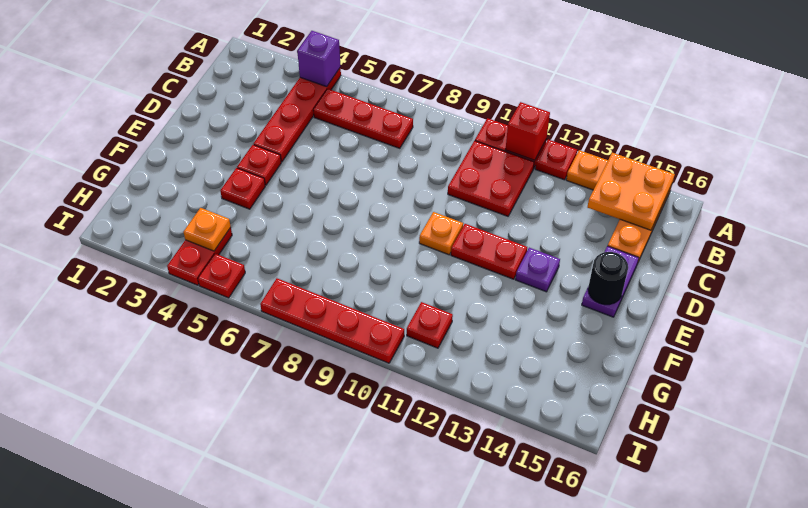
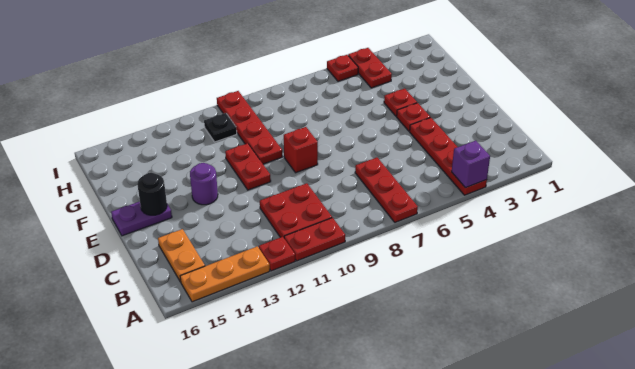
red 1x1 brick [506,102,550,160] -> red 1x1 brick moved to [284,127,318,173]
orange 2x2 plate [588,153,675,230] -> none
red 1x3 plate [313,89,413,148] -> red 1x3 plate turned to [355,158,418,222]
purple 1x2 plate [582,246,639,317] -> purple 1x2 plate turned to [111,201,172,236]
orange 1x1 plate [419,212,463,255] -> none
red 1x2 plate [451,224,527,279] -> red 1x2 plate turned to [225,143,271,190]
purple 1x1 plate [515,248,560,292] -> purple 1x1 round brick [190,163,218,205]
orange 1x1 plate [183,208,231,251] -> none
red 1x1 plate [407,302,453,348] -> black 1x1 plate [204,113,237,142]
red 1x4 plate [260,278,404,363] -> red 1x4 plate turned to [217,91,282,164]

